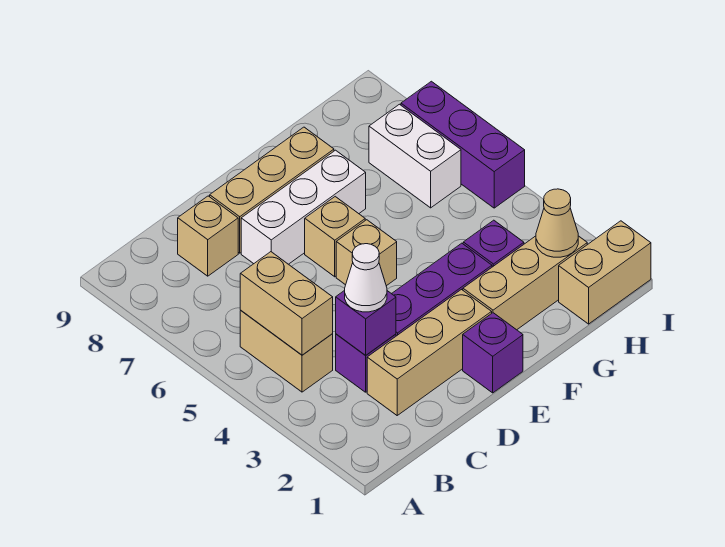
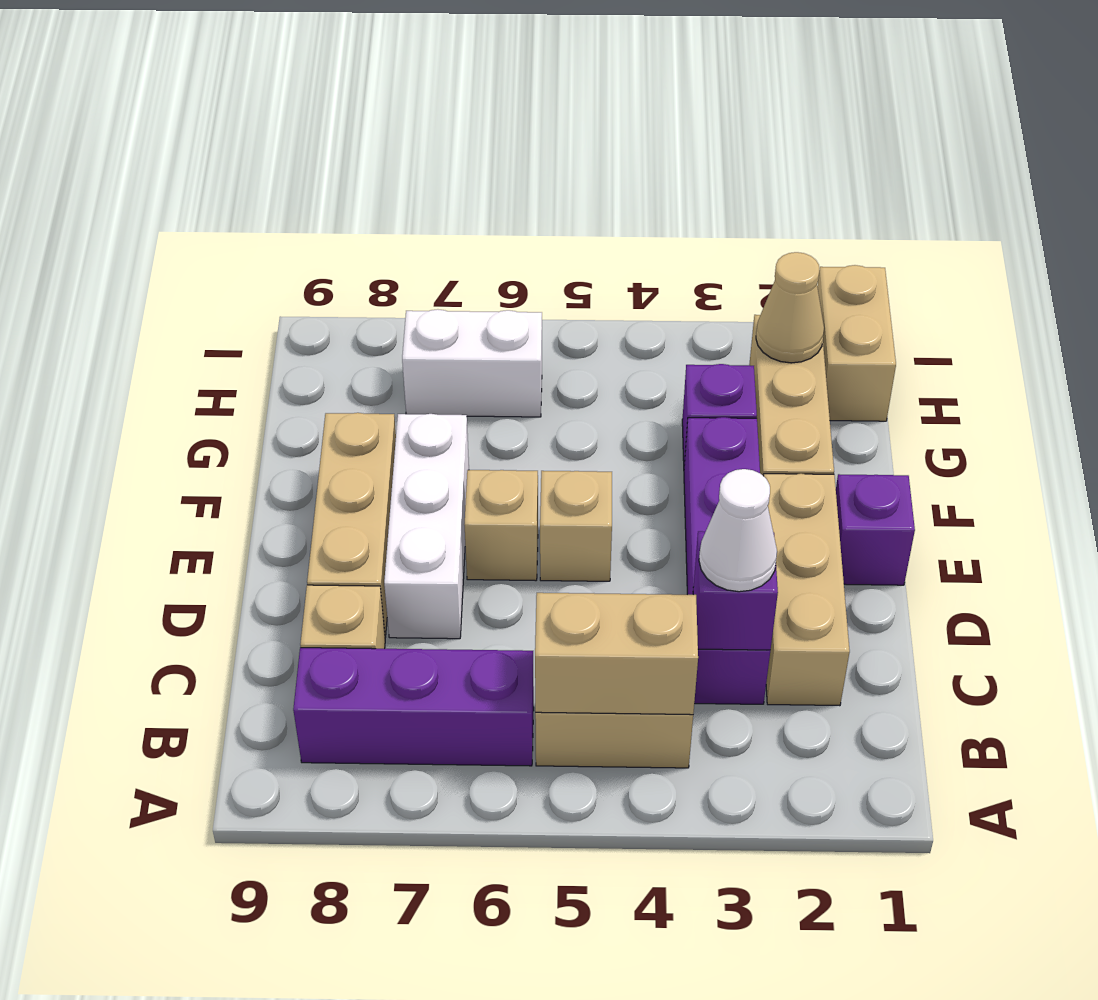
purple 1x3 brick [401,81,525,208] -> purple 1x3 brick moved to [293,648,534,766]

